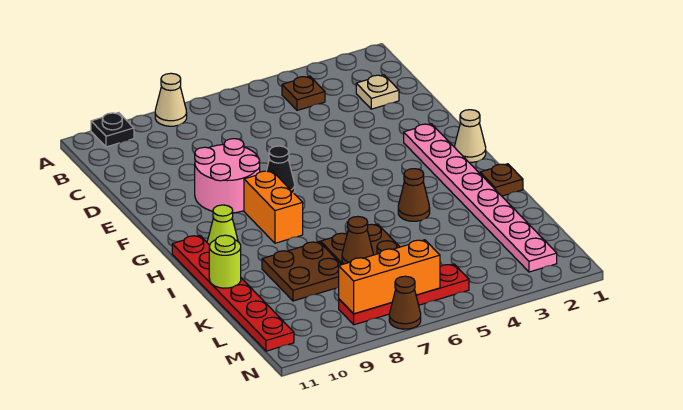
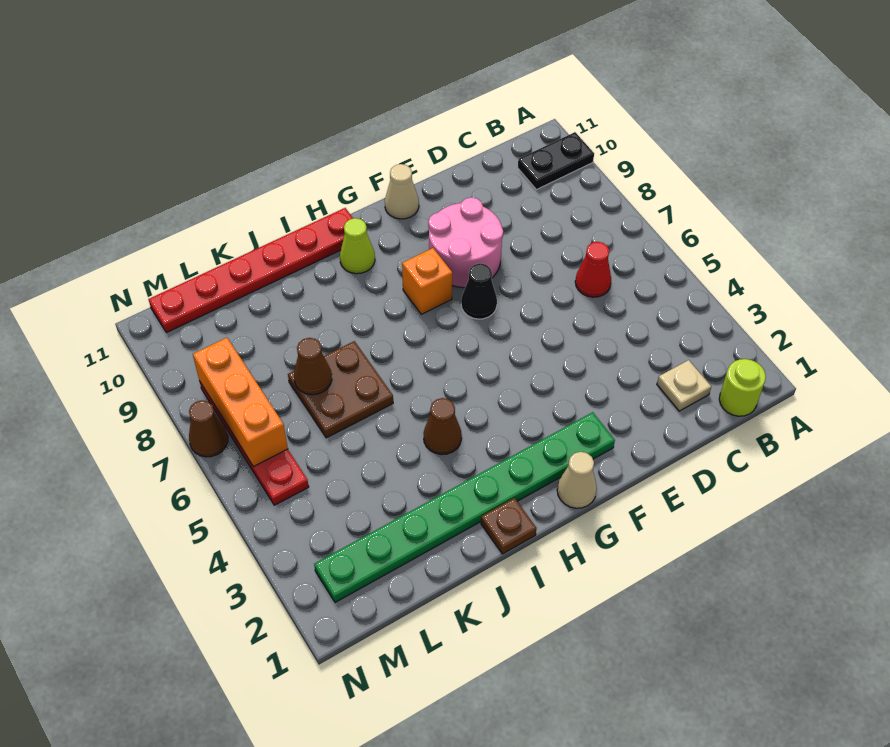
tan 1x1 cone [155,73,187,126] -> tan 1x1 cone moved to [385,164,419,219]
black 1x1 plate [91,113,134,147] -> black 1x2 plate [518,132,594,190]
brown 1x1 plate [282,76,325,110] -> none
none -> red 1x1 cone [575,242,611,297]
pink 1x8 plate [404,124,557,272] -> green 1x8 plate [314,412,615,602]
orange 1x2 brick [244,171,303,243] -> orange 1x1 brick [402,248,452,314]
brown 2x2 plate [262,242,341,301] -> none
lime 1x1 round brick [209,235,241,288] -> lime 1x1 round brick moved to [719,359,766,416]

